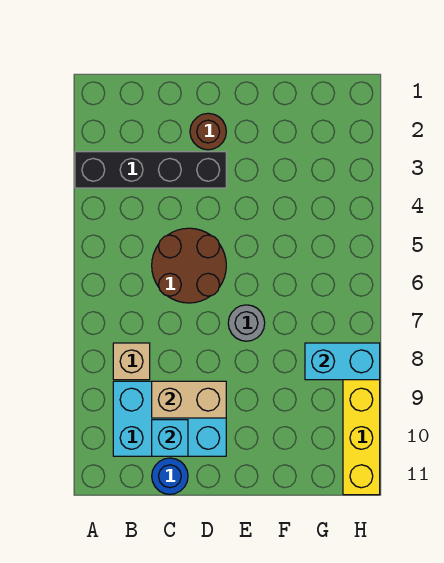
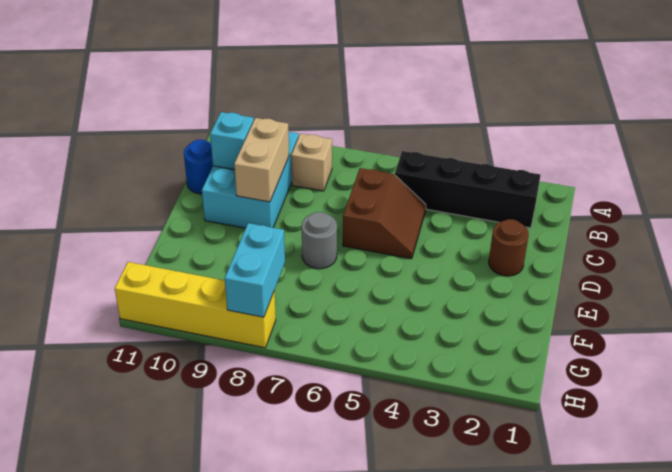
black 1x4 brick [75,152,226,188] -> black 1x4 brick turned to [395,151,541,228]
brown 2x2 round brick [152,228,226,303] -> brown 2x2 slope [343,168,426,259]

